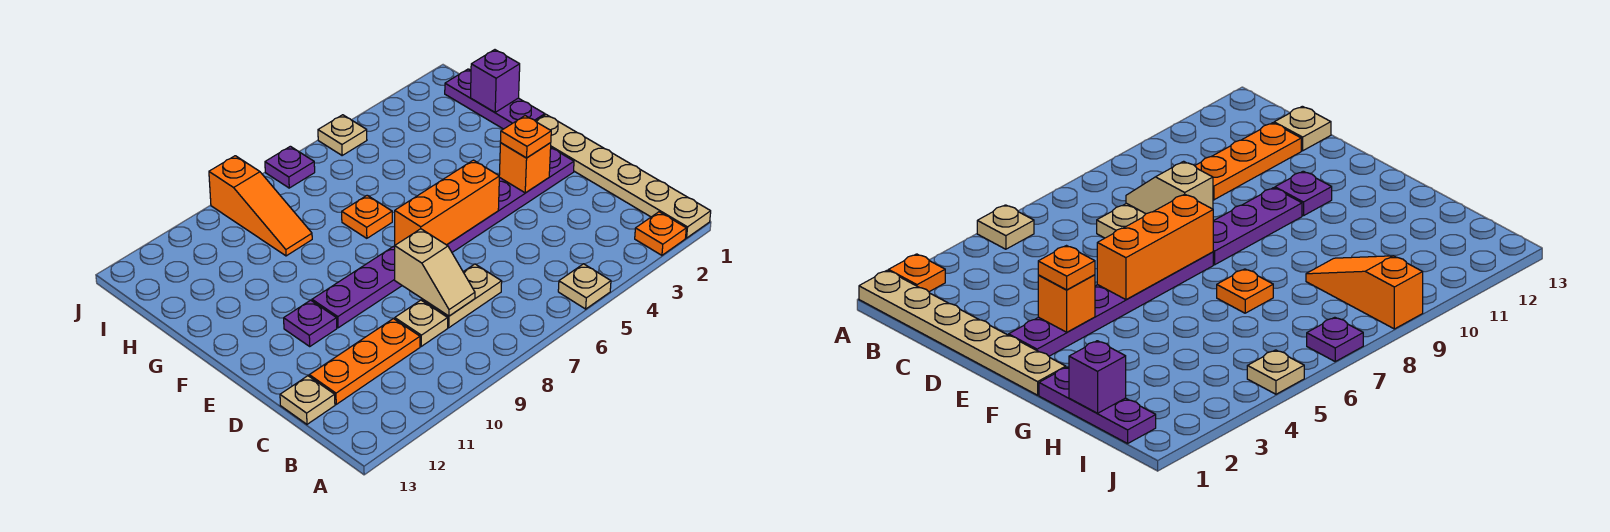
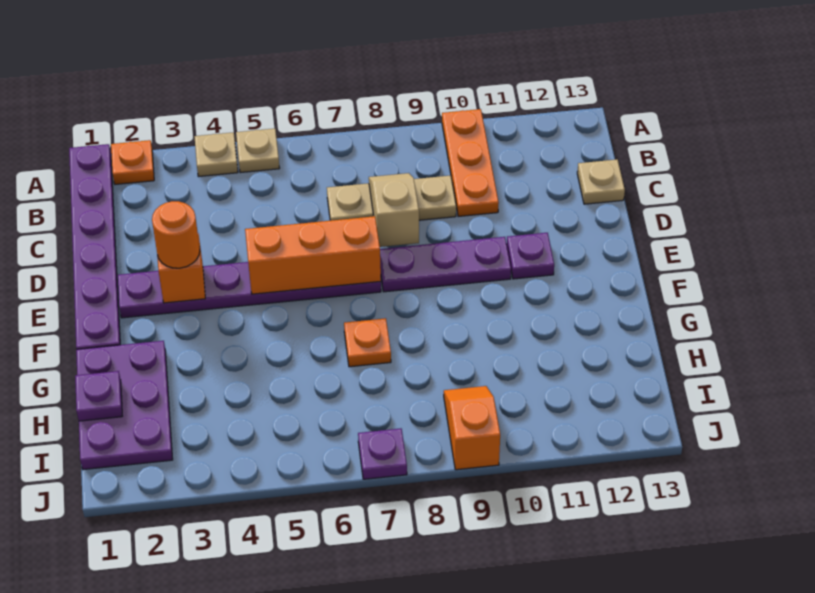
tan 1x6 plate [536,115,711,238] -> purple 1x6 plate [69,144,120,349]
orange 1x3 plate [309,319,420,404] -> orange 1x3 plate turned to [442,109,499,217]
orange 1x1 plate [501,116,551,158] -> orange 1x1 round brick [152,201,200,268]
purple 1x3 plate [445,69,545,129] -> purple 2x3 plate [76,341,173,470]
purple 1x1 brick [471,50,520,112] -> purple 1x1 plate [75,371,122,421]
orange 1x3 slope [209,156,312,256] -> orange 1x2 slope [444,386,500,470]
tan 1x1 plate [318,115,367,155] -> tan 1x1 plate moved to [194,132,238,177]

